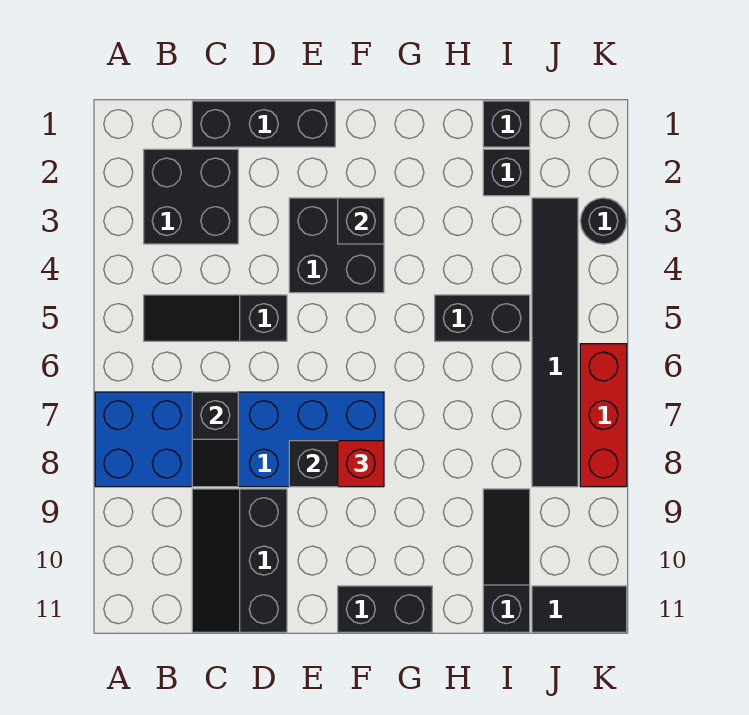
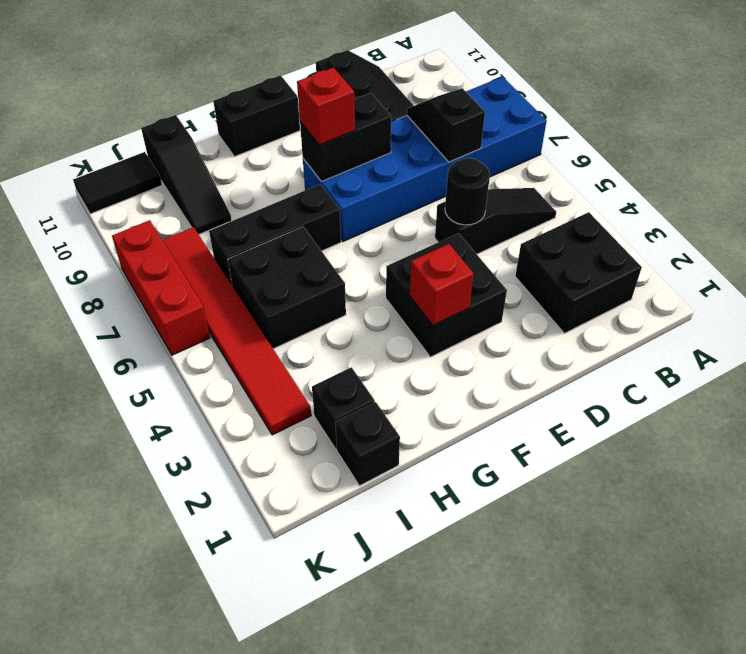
black 1x3 brick [192,101,335,147] -> black 1x3 brick moved to [209,184,341,285]
black 1x1 brick [338,198,384,244] -> red 1x1 brick [410,244,474,325]
black 1x2 brick [435,295,530,341] -> black 2x2 brick [228,227,346,349]
black 1x6 tile [532,198,578,487] -> red 1x6 tile [163,227,311,435]
black 1x1 round brick [580,198,626,244] -> black 1x1 round brick moved to [445,158,490,225]

